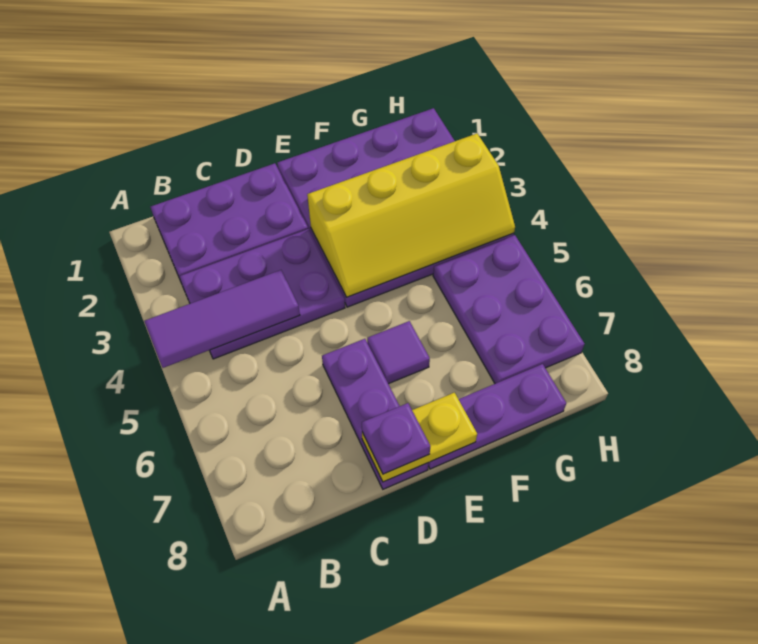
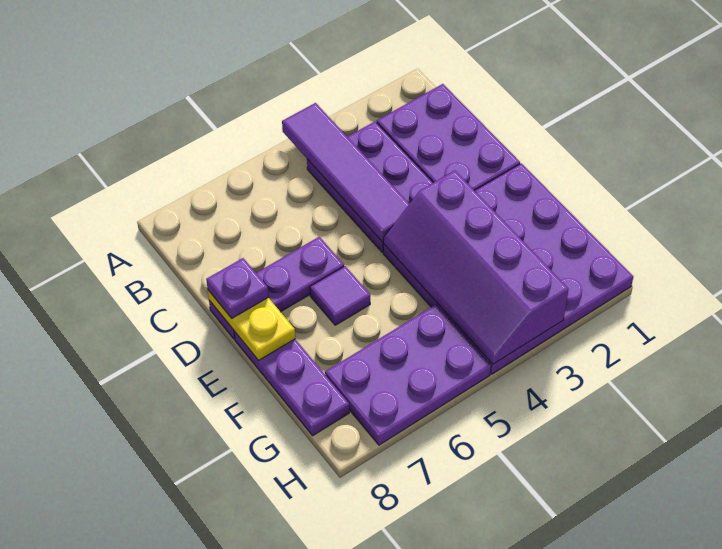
purple 1x3 tile [144,270,300,368] -> purple 1x4 tile [282,103,409,242]
yellow 2x4 slope [307,134,515,297] -> purple 2x4 slope [383,171,569,364]

